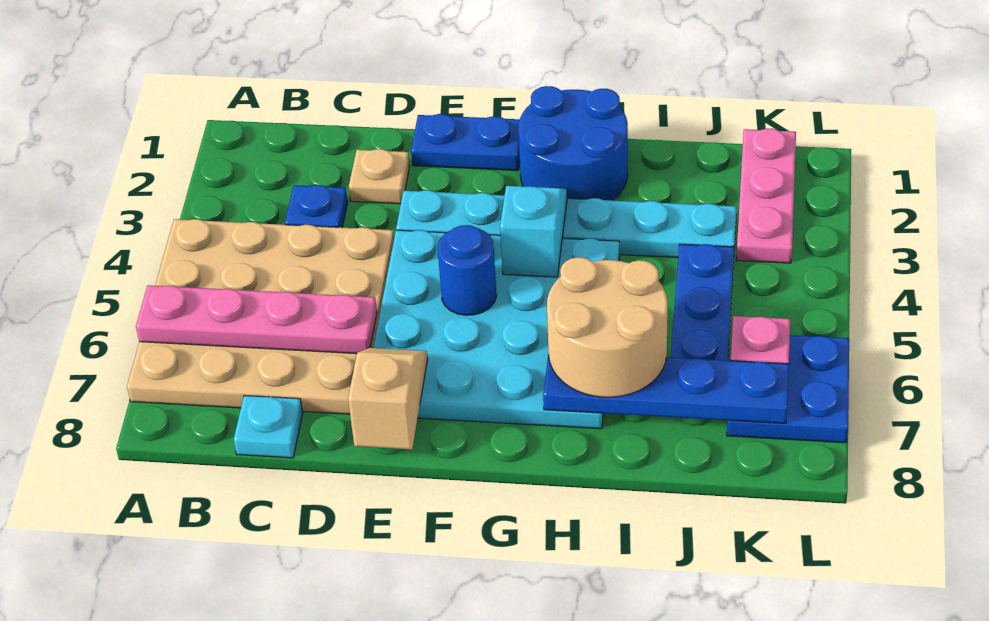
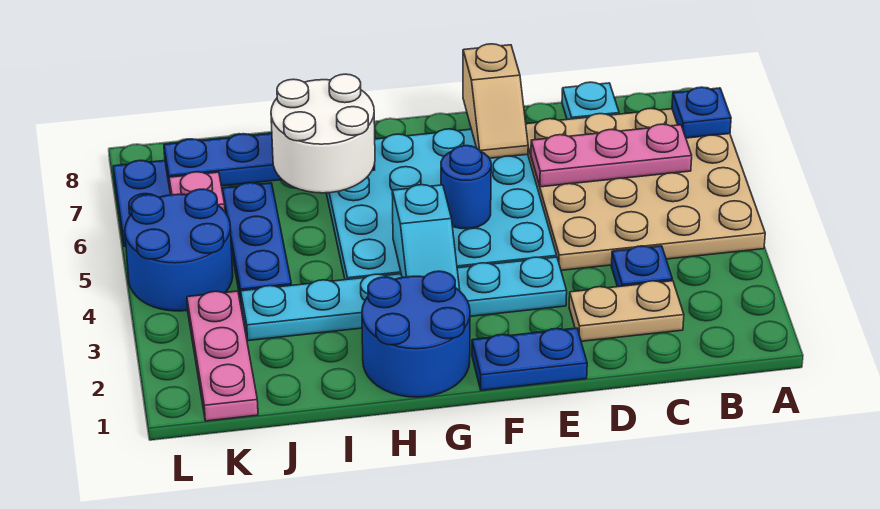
pink 1x4 plate [136,285,377,354] -> pink 1x3 plate [531,124,692,187]
none -> blue 1x1 plate [672,87,731,138]
tan 1x1 plate [349,149,410,204] -> tan 1x2 plate [569,281,684,341]
tan 2x2 round brick [547,257,668,397] -> white 2x2 round brick [271,74,375,193]
none -> blue 2x2 round brick [125,189,233,311]

